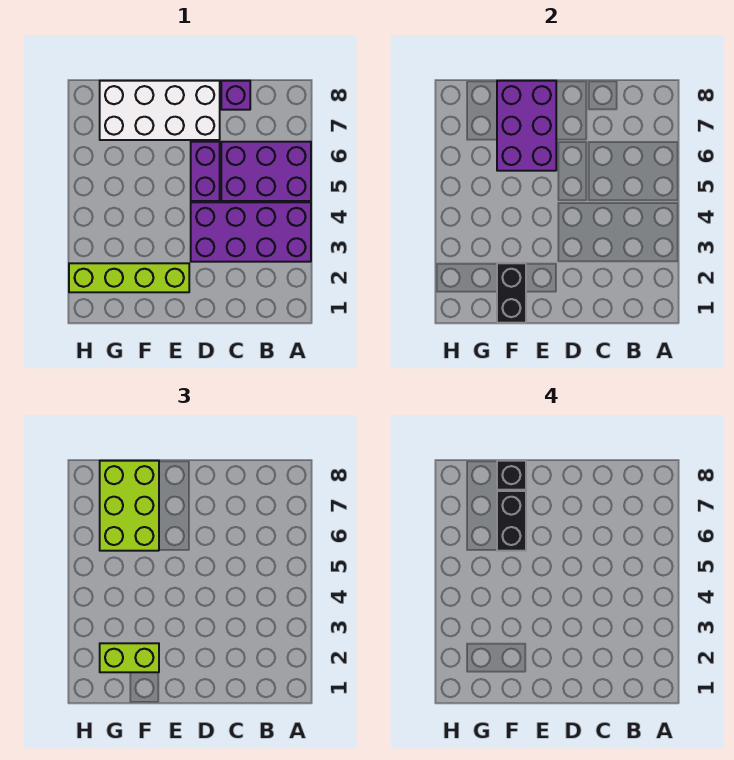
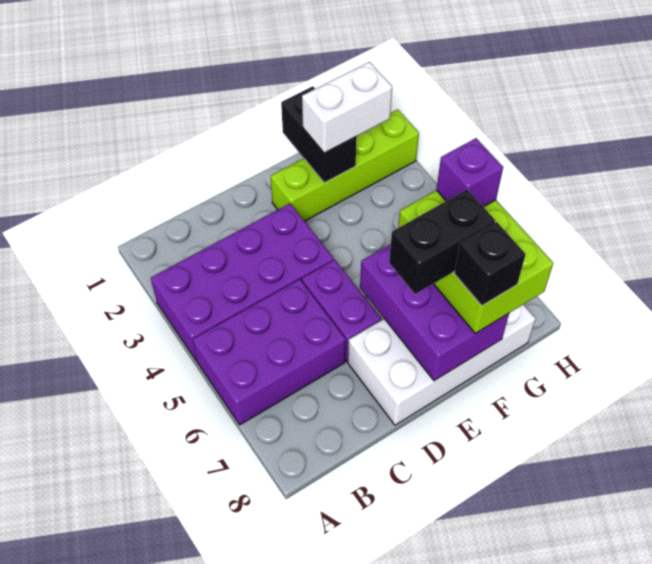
purple 1x1 brick [221,81,250,110] -> purple 1x1 brick moved to [436,138,503,207]
lime 1x2 brick [100,643,159,672] -> white 1x2 brick [302,62,392,153]
black 1x2 brick [497,491,526,551] -> black 1x2 brick turned to [389,189,495,294]

